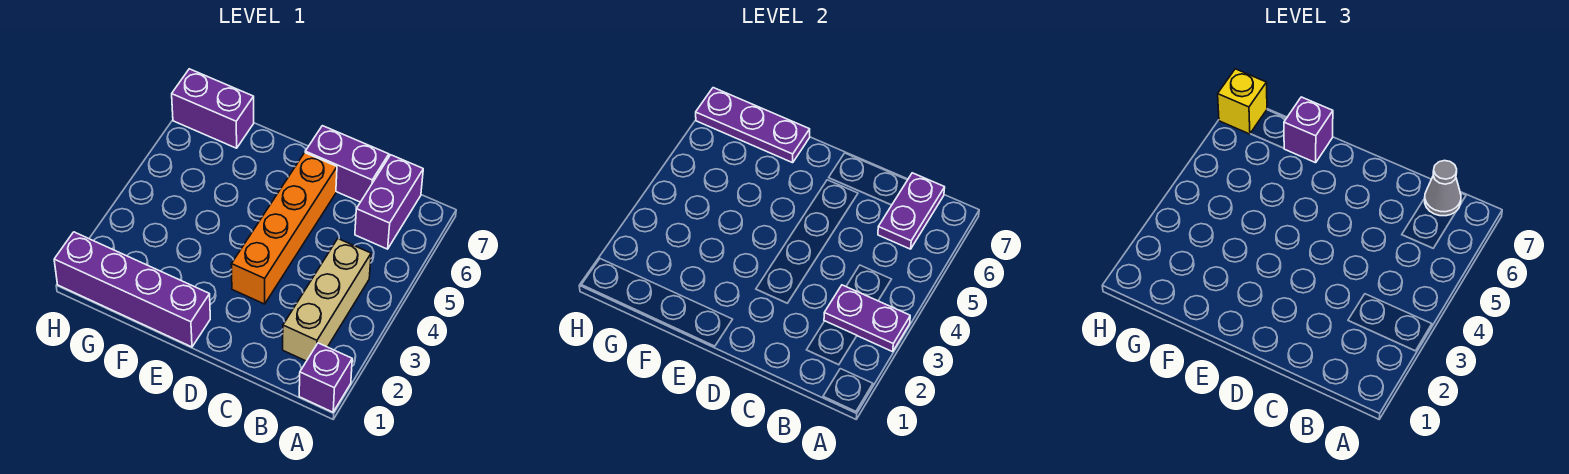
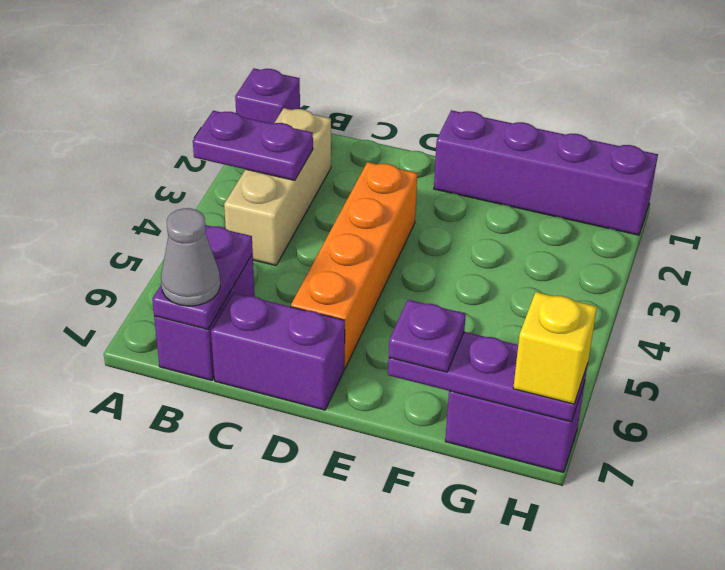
purple 1x1 brick [1284,97,1333,163] -> purple 1x1 plate [389,300,466,372]

